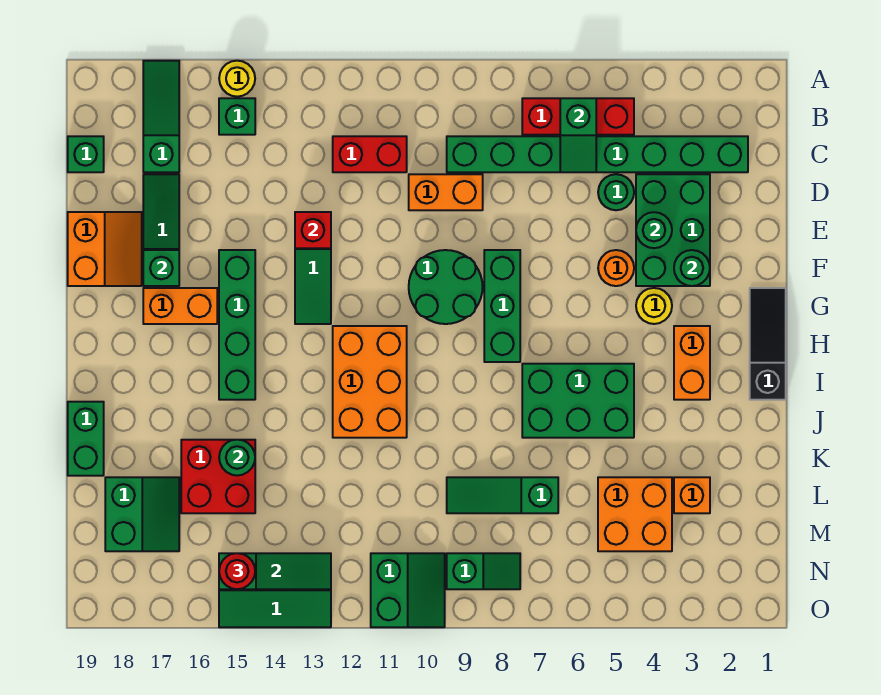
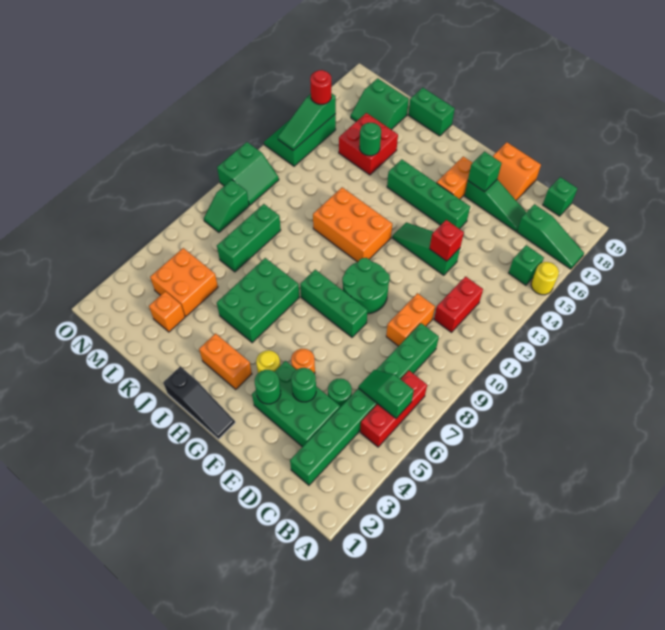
green 1x3 slope [447,477,558,513] -> green 1x3 brick [217,204,281,272]
green 2x2 slope [371,553,445,627] -> green 2x2 slope turned to [217,142,279,205]

